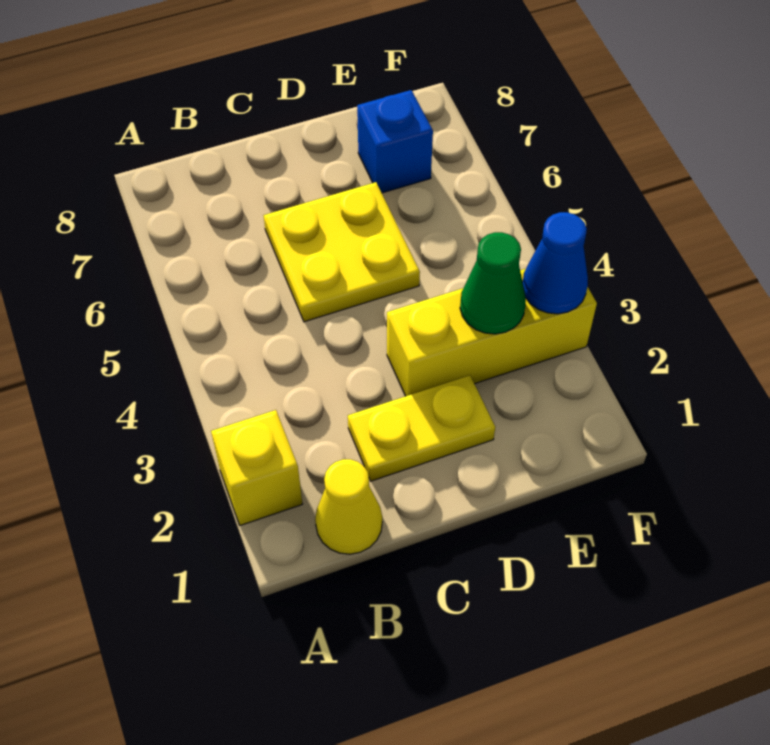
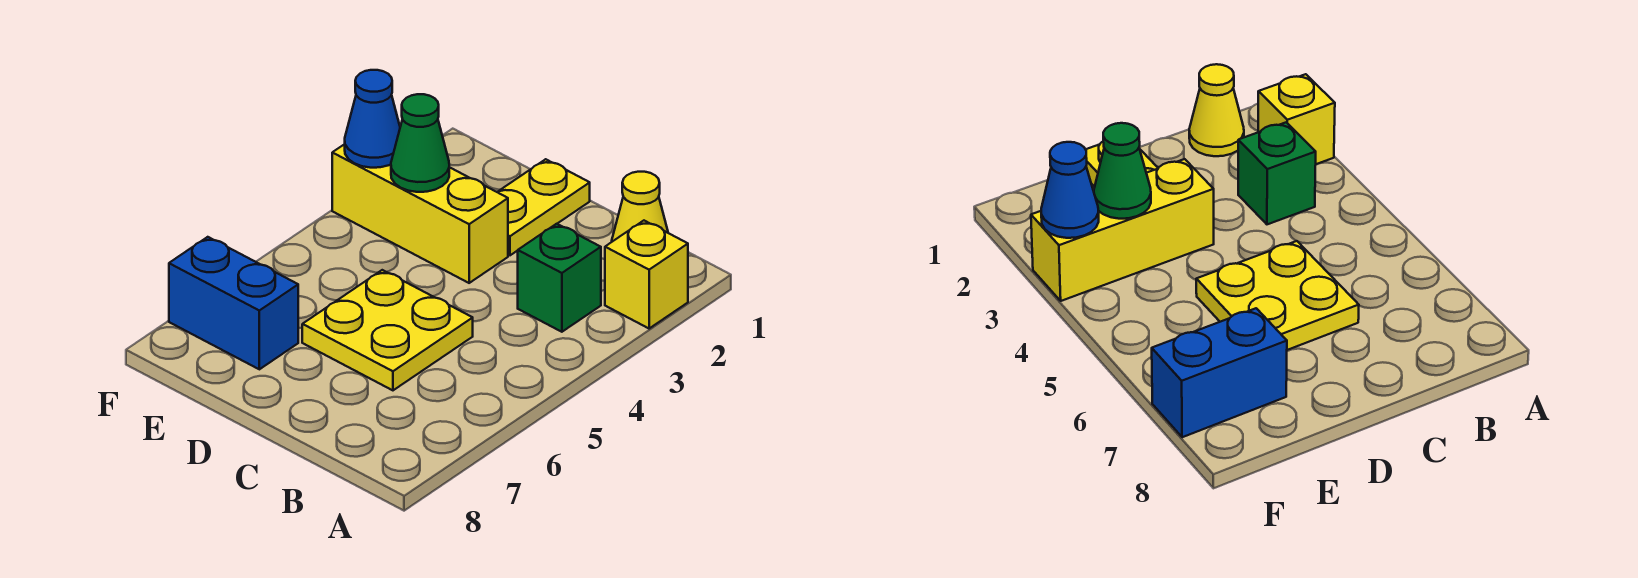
none -> green 1x1 brick [518,224,601,332]
yellow 1x2 plate [348,375,495,481] -> yellow 1x2 plate turned to [498,159,590,255]
blue 1x1 brick [357,90,433,193] -> blue 1x2 brick [169,237,298,369]

